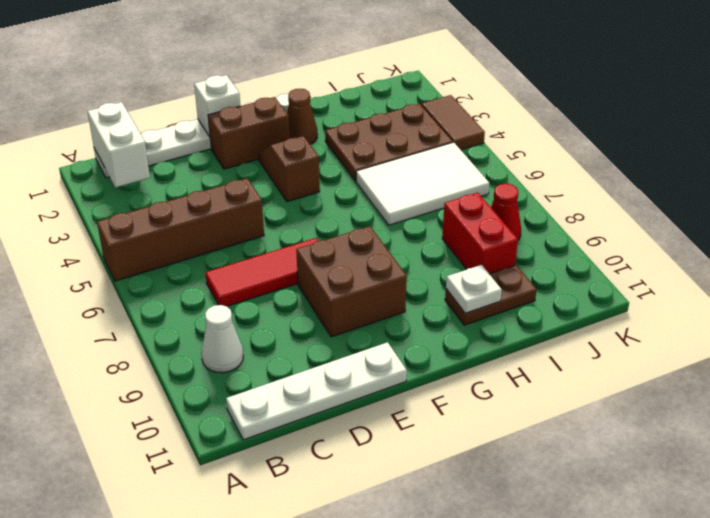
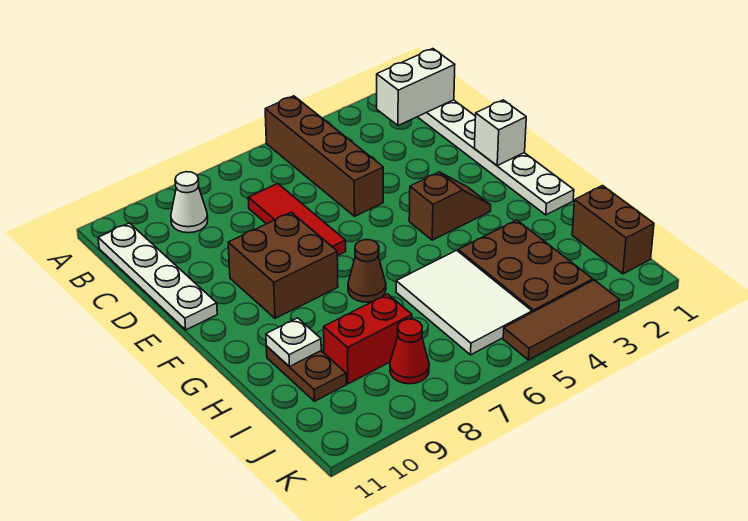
brown 1x2 brick [208,97,290,169] -> brown 1x2 brick moved to [572,186,654,274]
brown 1x1 cone [287,89,318,144] -> brown 1x1 cone moved to [348,240,386,302]
brown 1x2 tile [421,95,485,150] -> brown 1x3 tile [503,280,620,360]

